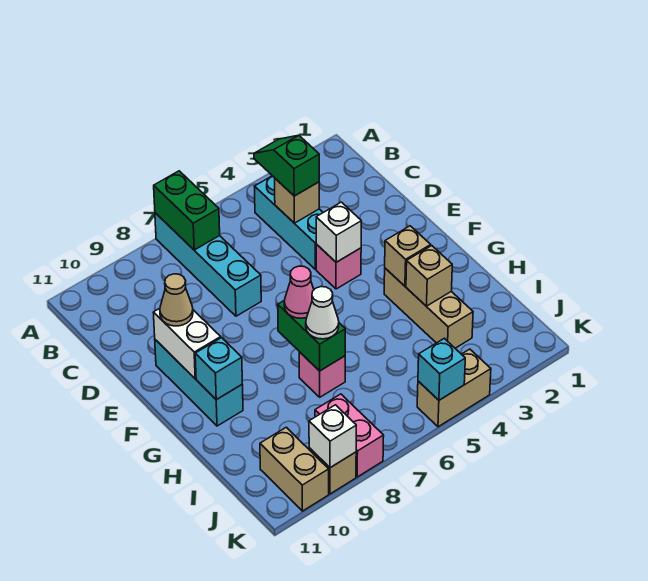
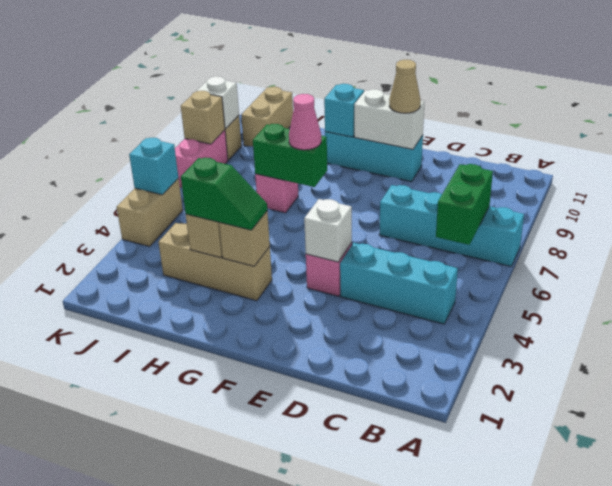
green 1x2 brick [154,171,220,250] -> green 1x2 brick turned to [436,164,493,245]
green 1x2 slope [254,135,319,196] -> green 1x2 slope moved to [181,158,267,230]
tan 1x1 brick [275,179,319,223] -> tan 1x1 brick moved to [181,91,225,144]
white 1x1 cone [306,287,339,339] -> none
pink 1x2 brick [315,394,384,477] -> pink 1x2 brick turned to [175,130,228,188]
tan 1x2 brick [260,427,329,511] -> tan 1x2 brick turned to [241,87,293,146]

